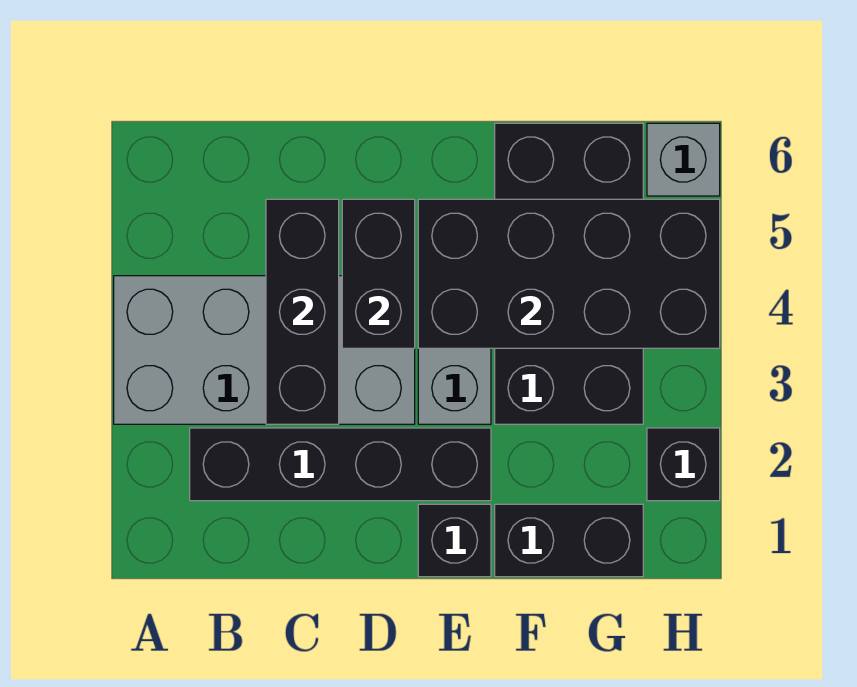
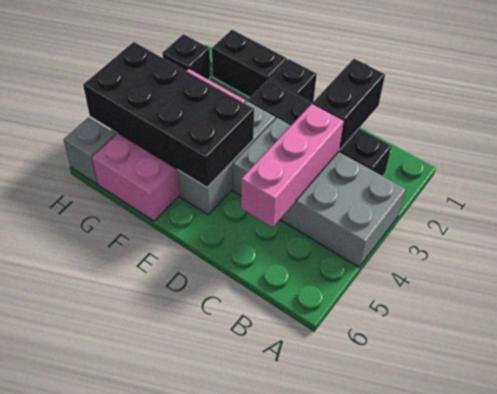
black 1x3 brick [266,199,339,424] -> pink 1x3 brick [241,104,344,227]
black 1x2 brick [342,199,415,348] -> black 1x2 brick moved to [313,59,385,150]
black 2x4 brick [495,123,643,424] -> pink 2x4 brick [92,69,245,221]

